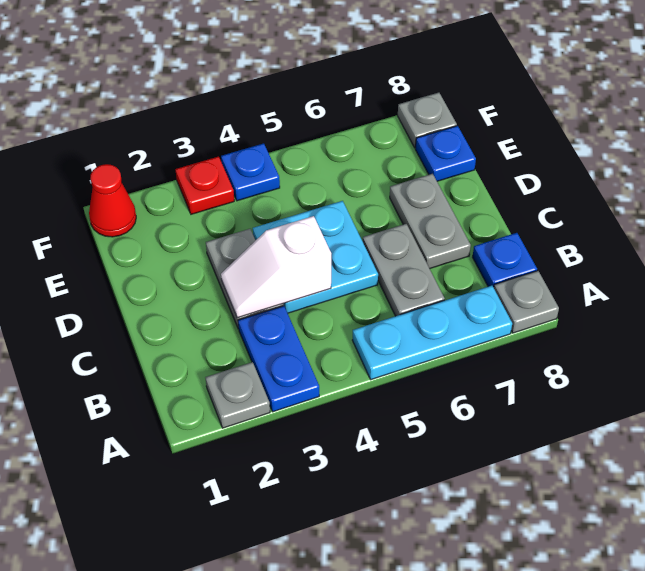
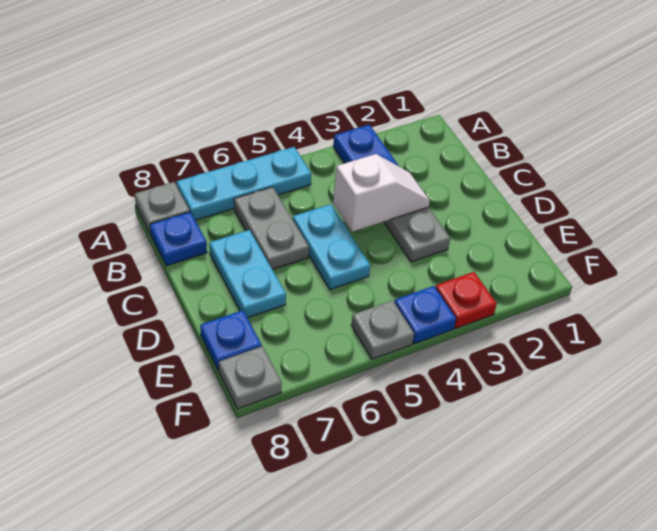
grey 1x1 plate [205,362,270,428] -> grey 1x1 plate moved to [351,300,414,359]
cyan 2x2 plate [253,201,378,313] -> cyan 1x2 plate [293,204,370,290]
grey 1x2 plate [390,174,471,269] -> cyan 1x2 plate [209,230,286,318]
red 1x1 cone [89,164,136,237] -> none

